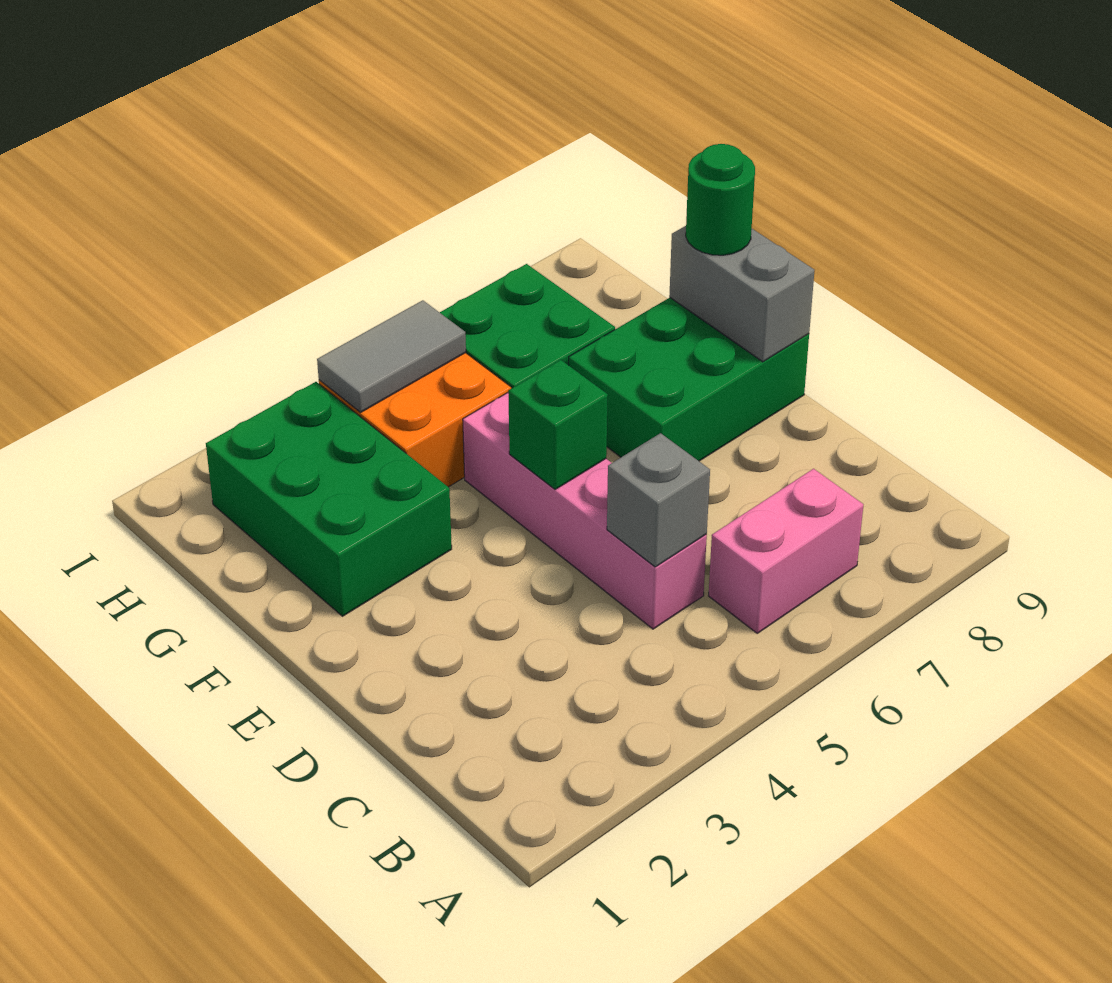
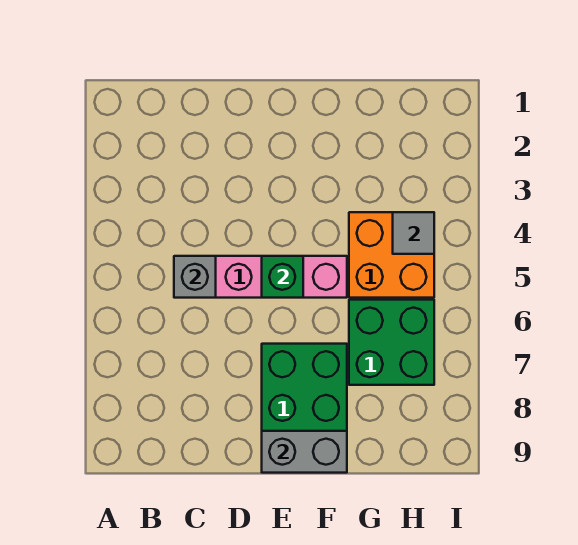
pink 1x2 brick [709,469,863,633] -> none
green 2x3 brick [206,382,452,616] -> none
green 1x1 round brick [686,144,755,255] -> none
grey 1x2 tile [317,300,466,413] -> grey 1x1 tile [393,212,434,254]

